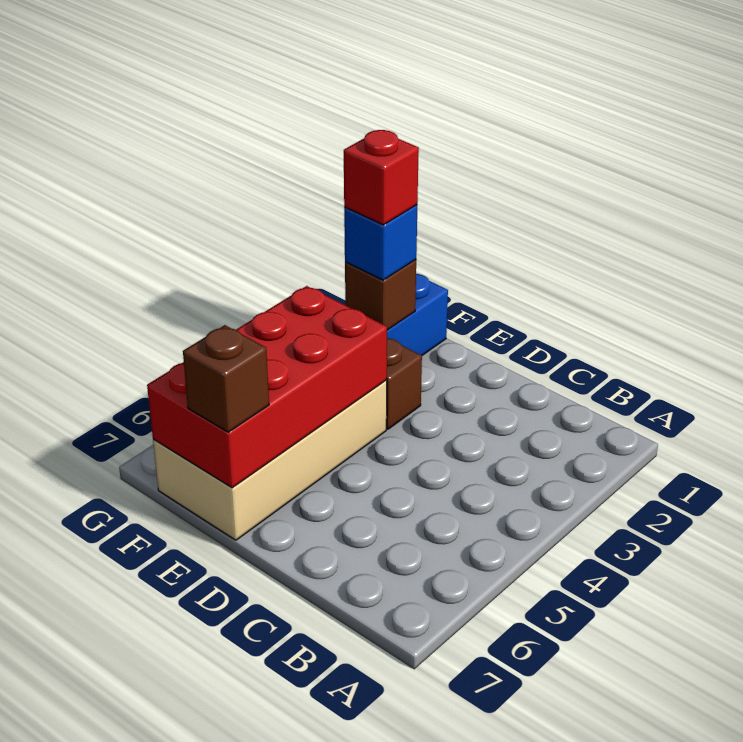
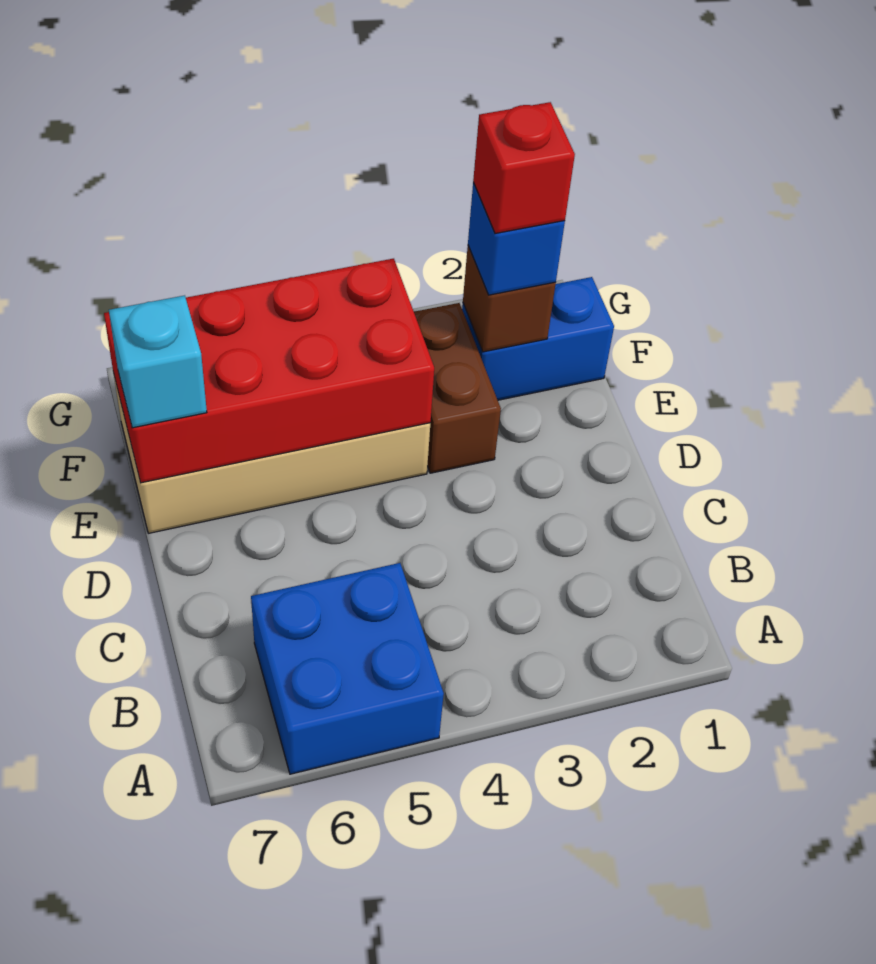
none -> blue 2x2 brick [251,563,444,774]
brown 1x1 brick [183,325,269,432] -> cyan 1x1 brick [109,295,207,428]

